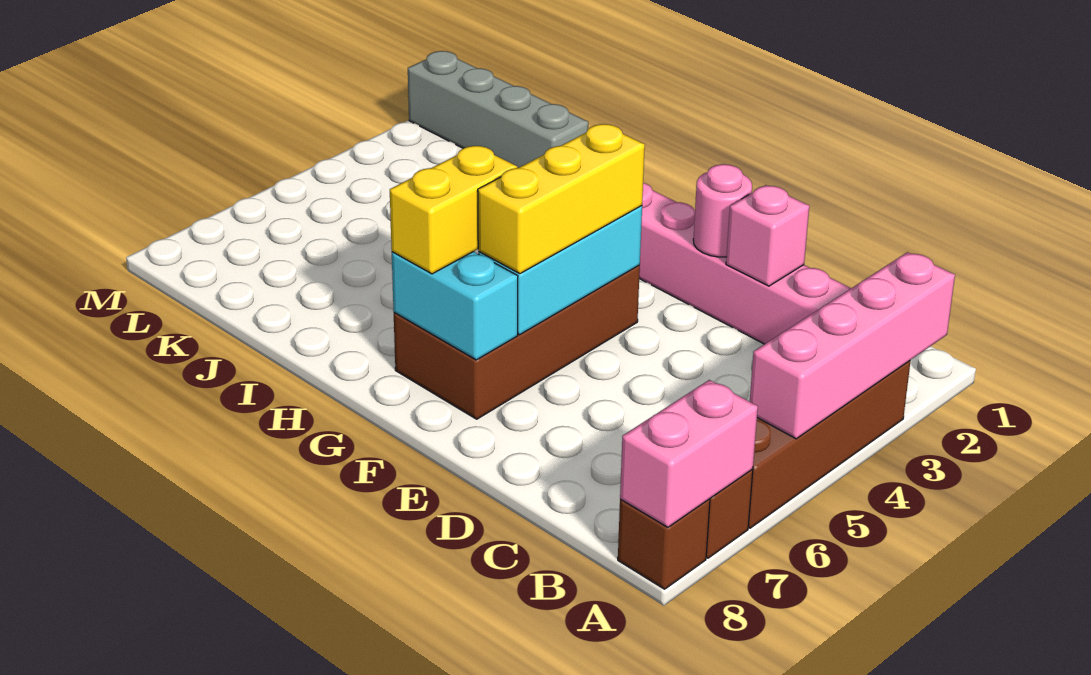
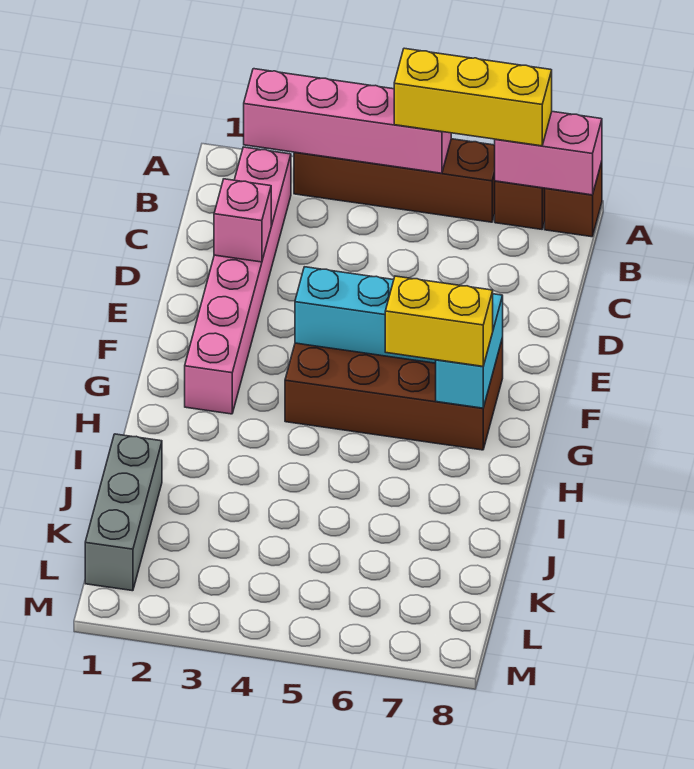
pink 1x1 round brick [693,164,752,257] -> none
yellow 1x3 brick [478,124,645,274] -> yellow 1x3 brick moved to [394,48,552,146]
grey 1x4 brick [408,51,588,168] -> grey 1x3 brick [85,434,162,591]

